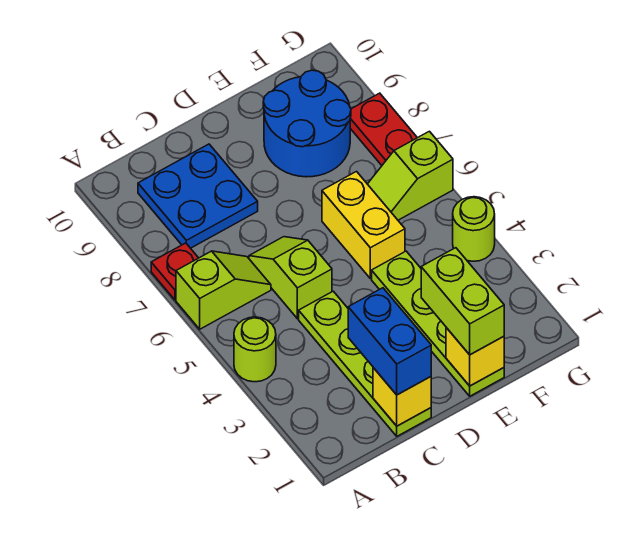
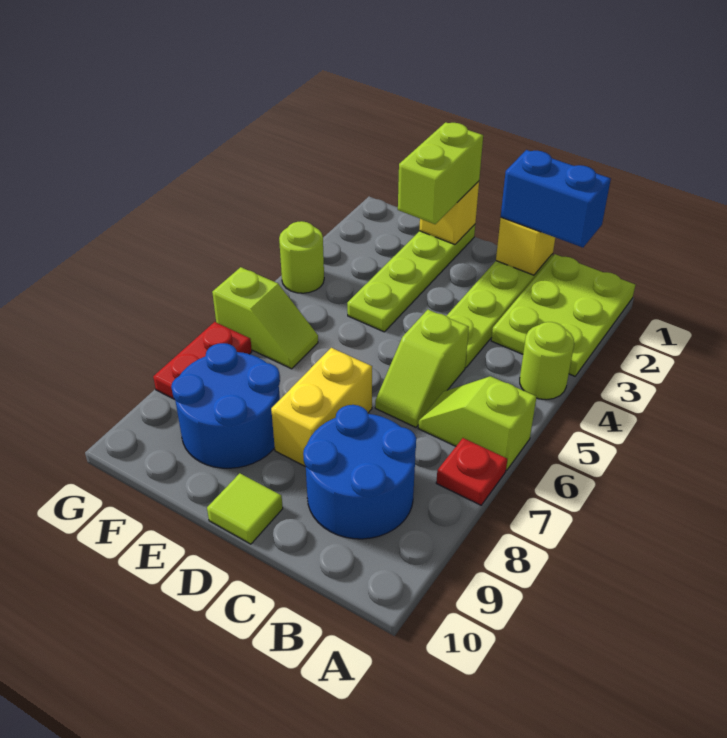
none -> lime 2x3 plate [491,254,635,376]
blue 2x2 plate [138,144,258,248] -> blue 2x2 round brick [303,405,416,539]
blue 1x2 brick [348,288,431,395] -> blue 1x2 brick turned to [501,150,611,247]
none -> lime 1x1 tile [207,473,283,544]
yellow 1x2 brick [322,172,405,278] -> yellow 1x2 brick moved to [271,348,372,467]

